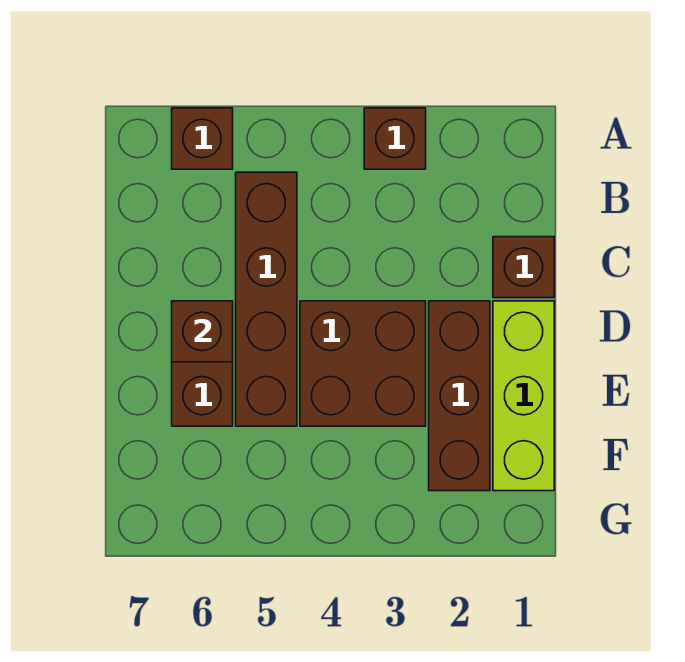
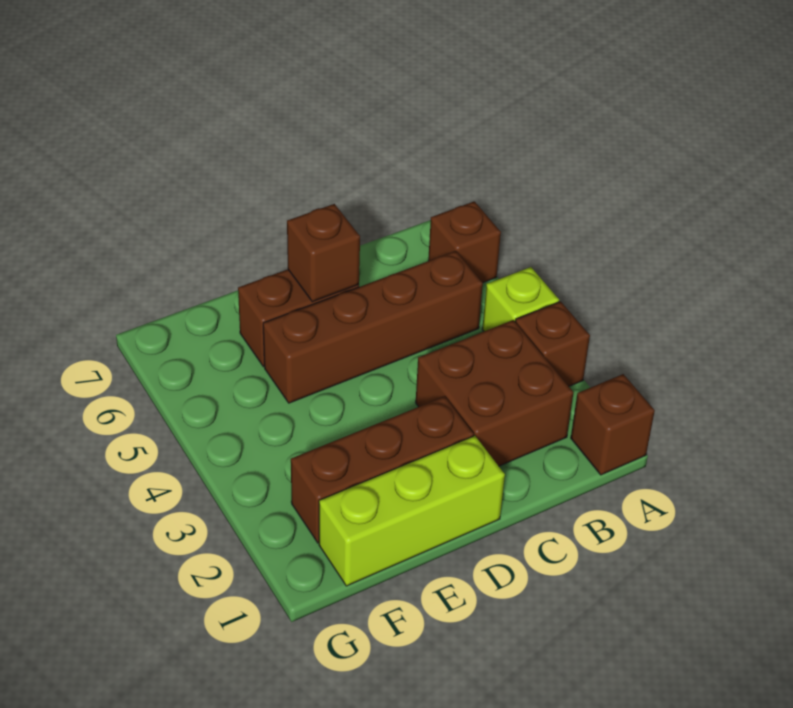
none -> lime 1x1 brick [482,267,559,331]
brown 1x1 brick [493,237,554,298] -> brown 1x1 brick moved to [571,374,655,475]
brown 2x2 brick [300,301,426,426] -> brown 2x2 brick moved to [416,320,573,466]

